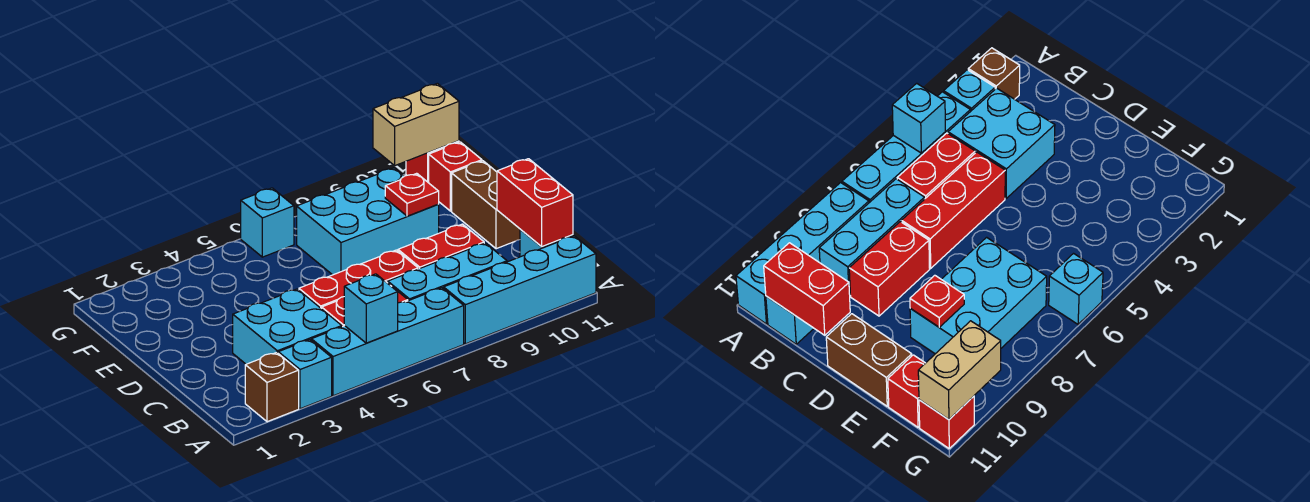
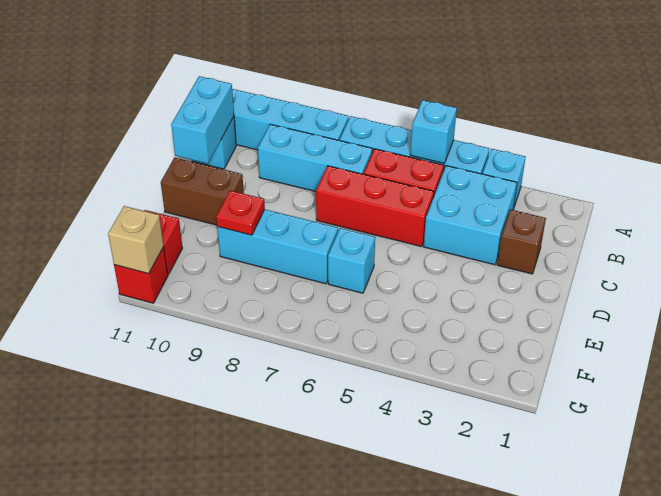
brown 1x1 brick [245,352,299,422] -> brown 1x1 brick moved to [497,209,546,274]
red 1x2 brick [497,159,573,247] -> cyan 1x2 brick [171,76,234,164]
red 1x2 brick [398,224,484,269] -> none
brown 1x2 brick [452,161,520,249] -> brown 1x2 brick turned to [161,158,244,225]
cyan 2x3 brick [297,168,439,275] -> cyan 1x3 brick [217,209,338,284]
cyan 1x1 brick [241,188,294,257] -> cyan 1x1 brick moved to [328,228,375,293]
tan 1x2 brick [373,83,459,165] -> tan 1x1 brick [108,206,164,274]

